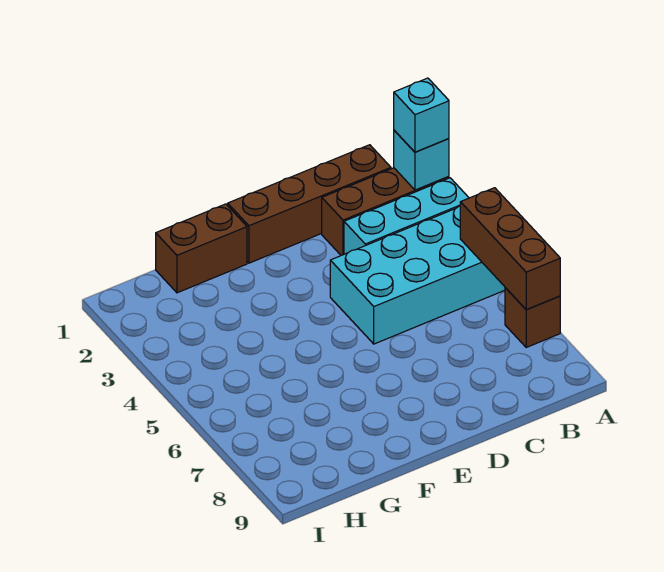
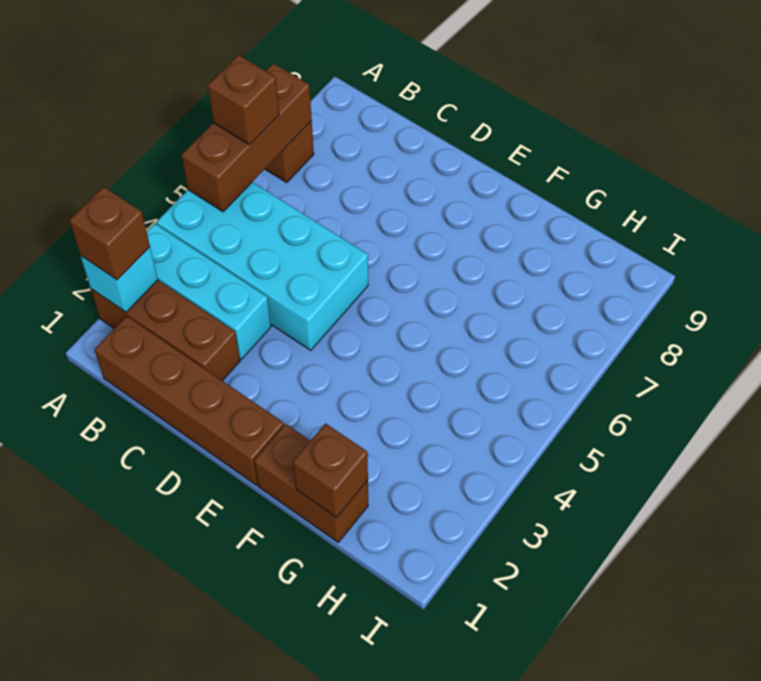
cyan 1x1 brick [394,78,449,152] -> brown 1x1 brick [69,187,150,280]
none -> brown 1x1 brick [208,55,279,145]
none -> brown 1x1 brick [293,423,368,517]

